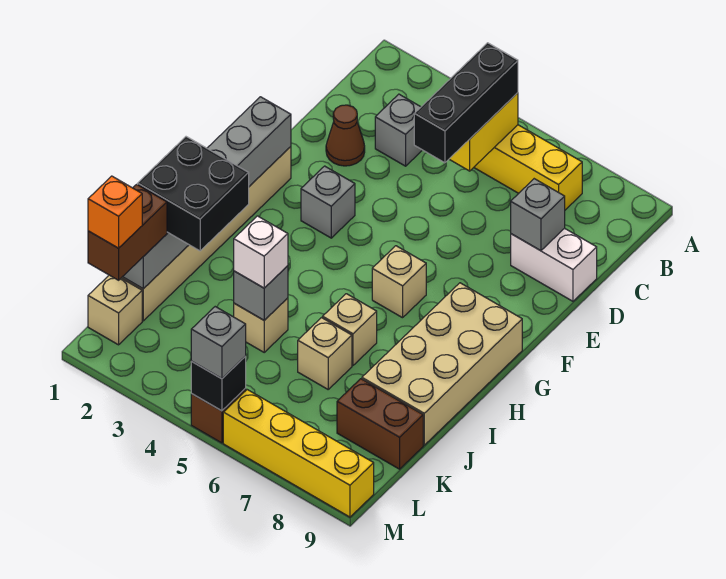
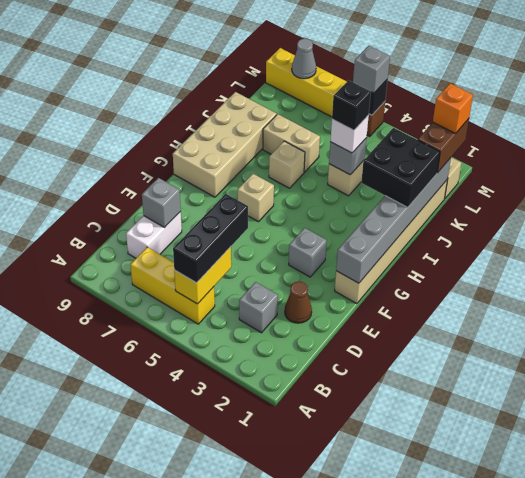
white 1x2 brick [511,228,597,301] -> white 1x2 brick turned to [126,211,182,258]
none -> black 1x1 brick [332,80,371,130]
tan 1x1 brick [298,318,352,389] -> tan 1x2 brick [263,114,320,172]
brown 1x2 brick [337,379,423,469] -> none
none -> grey 1x1 cone [292,39,316,79]

